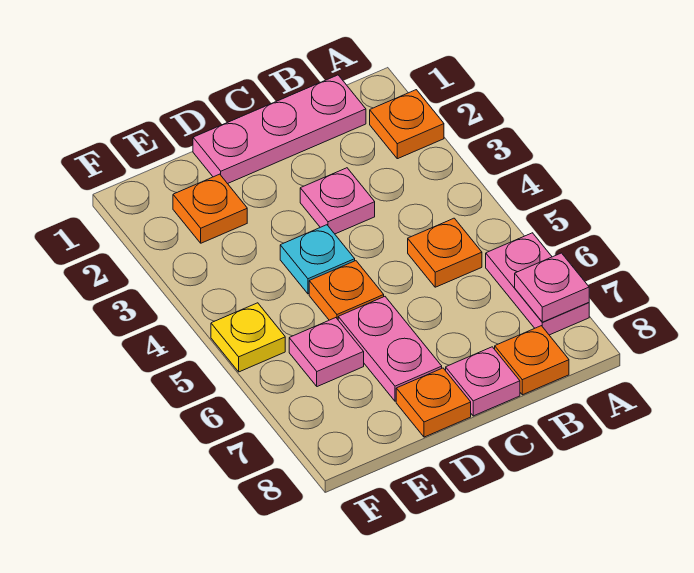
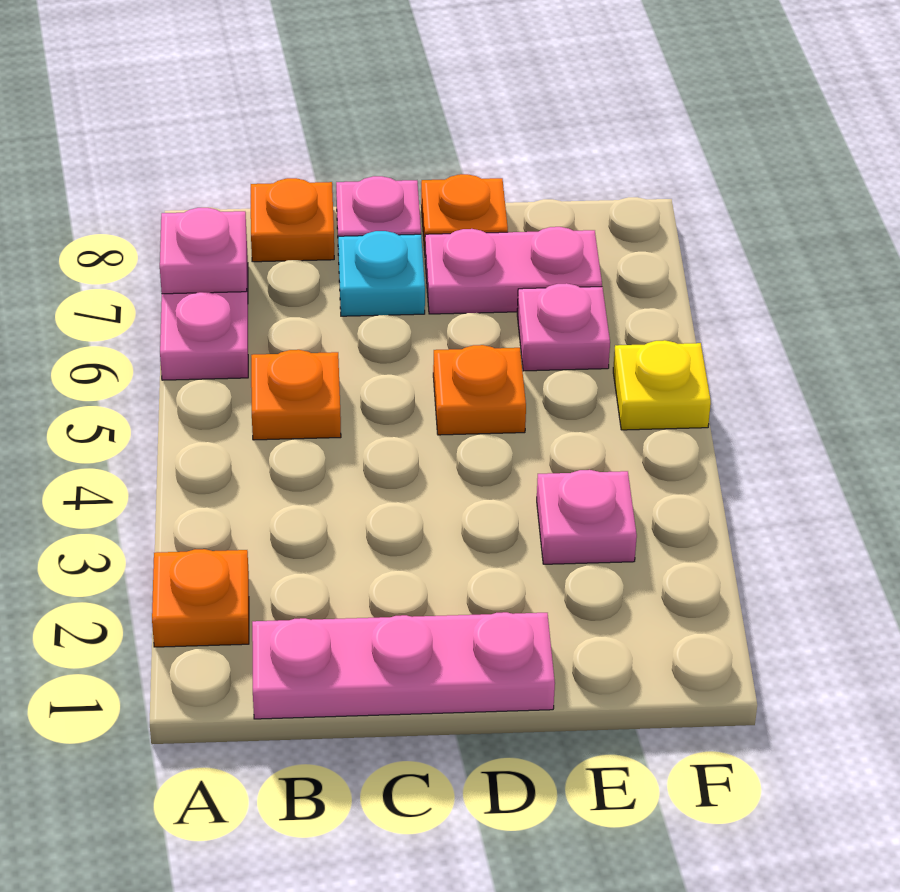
pink 1x1 plate [300,168,375,234] -> pink 1x1 plate moved to [537,470,637,564]
cyan 1x1 plate [280,225,355,294] -> cyan 1x1 plate moved to [338,231,425,316]
pink 1x2 plate [338,297,442,401] -> pink 1x2 plate turned to [425,227,602,314]
orange 1x1 plate [173,174,247,243] -> none

